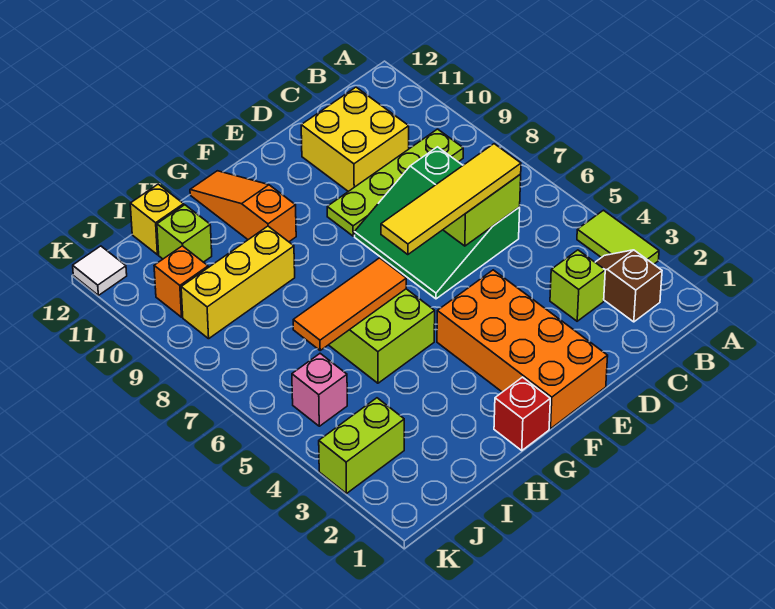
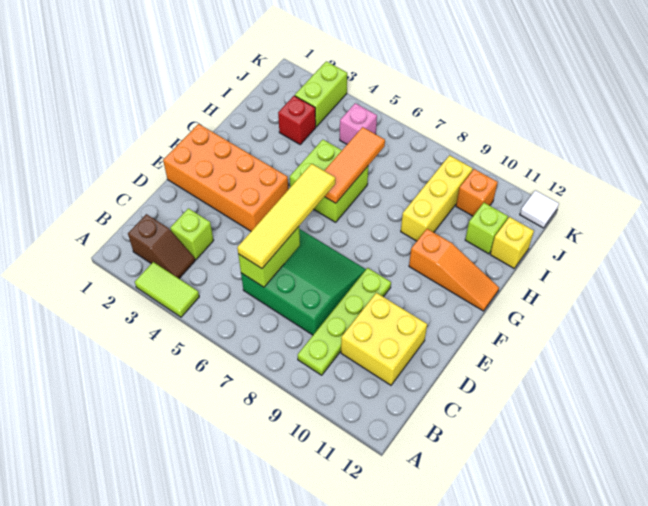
red 1x1 brick [494,377,550,450] -> red 1x1 brick moved to [278,96,316,144]

